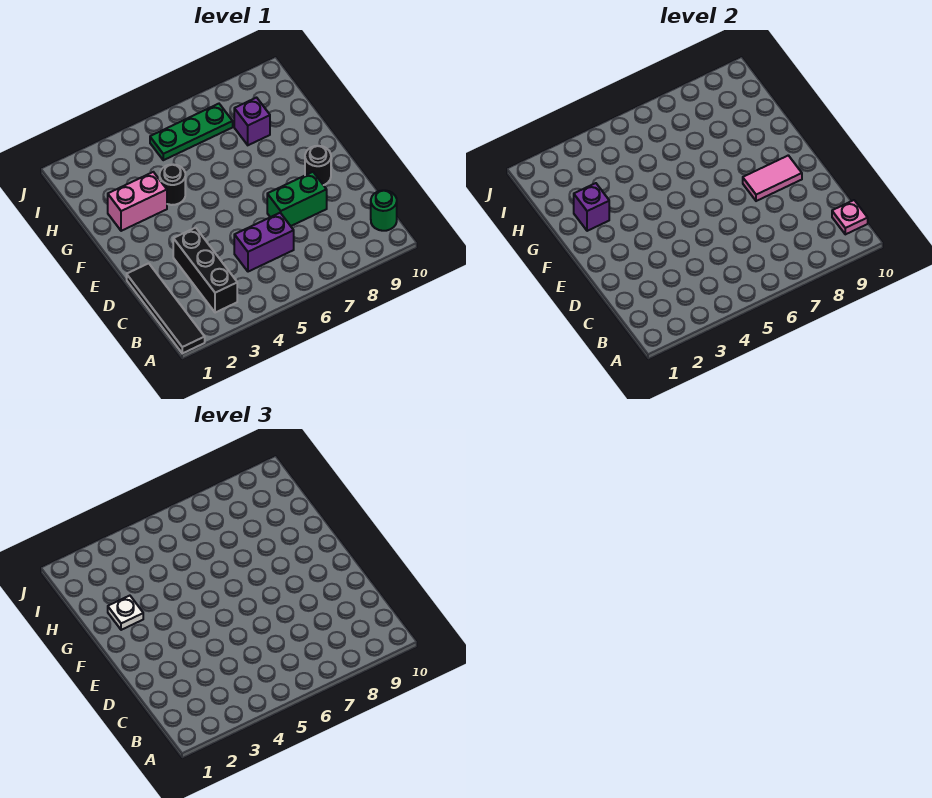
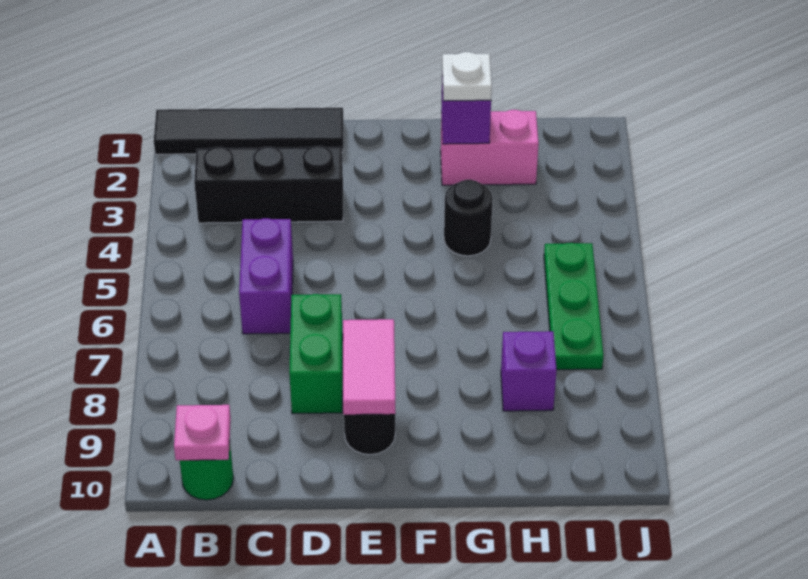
pink 1x2 brick [108,172,167,231] -> pink 1x2 brick turned to [441,110,539,185]

